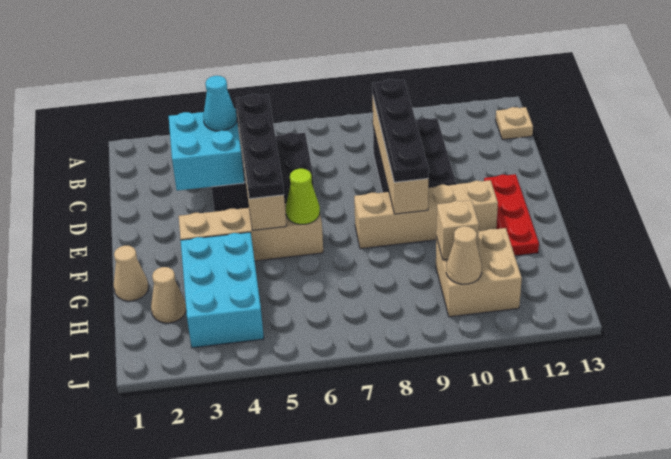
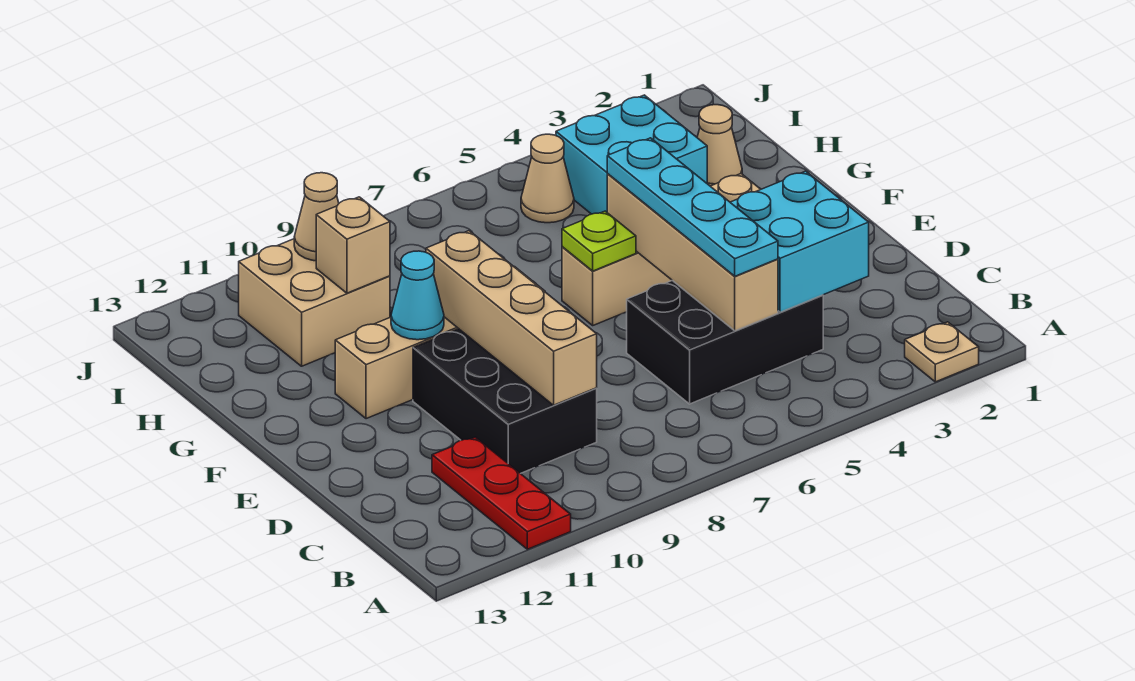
tan 1x1 plate [496,107,533,140] -> tan 1x1 plate moved to [905,322,979,382]
cyan 1x1 cone [203,76,237,131] -> cyan 1x1 cone moved to [391,251,444,340]
black 1x4 plate [236,94,284,199] -> cyan 1x4 plate [607,138,778,276]
black 1x4 plate [372,79,429,182] -> none
red 1x3 plate [484,174,539,256] -> red 1x3 plate moved to [432,437,571,549]
lime 1x1 cone [286,169,320,224] -> lime 1x1 plate [562,211,636,271]
tan 1x1 cone [114,246,149,301] -> tan 1x1 cone moved to [521,134,574,223]
cyan 2x3 brick [181,232,264,348] -> cyan 2x2 brick [556,95,707,214]

